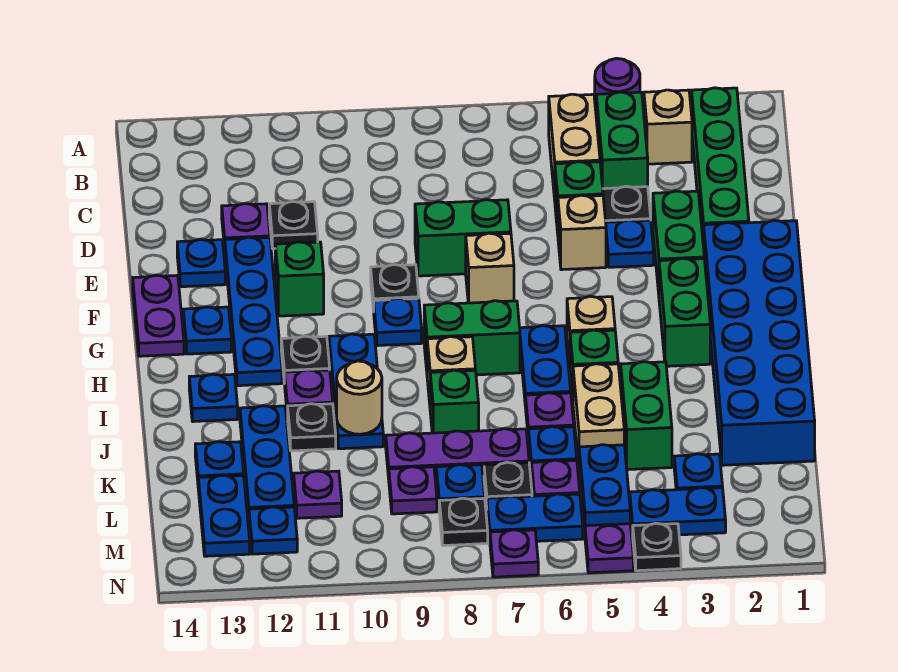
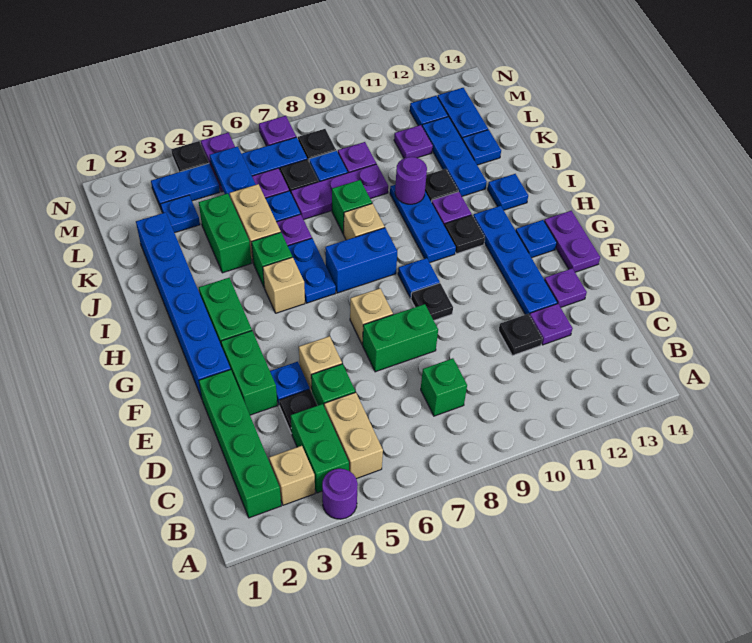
blue 1x1 plate [177,239,225,287] -> purple 1x1 plate [544,268,587,307]
blue 2x6 brick [704,220,815,465] -> blue 1x6 brick [136,212,230,398]
green 1x1 brick [275,242,324,316] -> green 1x1 brick moved to [421,358,467,416]
green 1x2 brick [424,301,520,375] -> blue 1x2 brick [325,228,397,293]
tan 1x1 round brick [337,361,382,434] -> purple 1x1 round brick [395,157,427,204]

